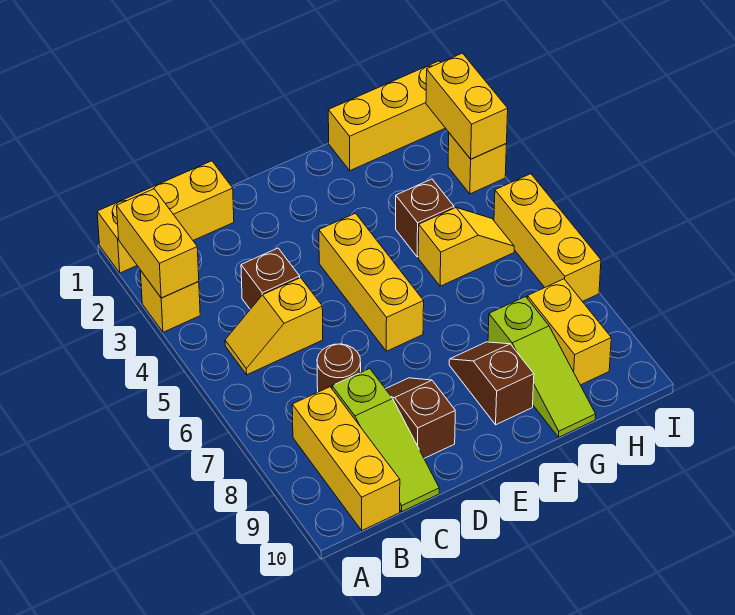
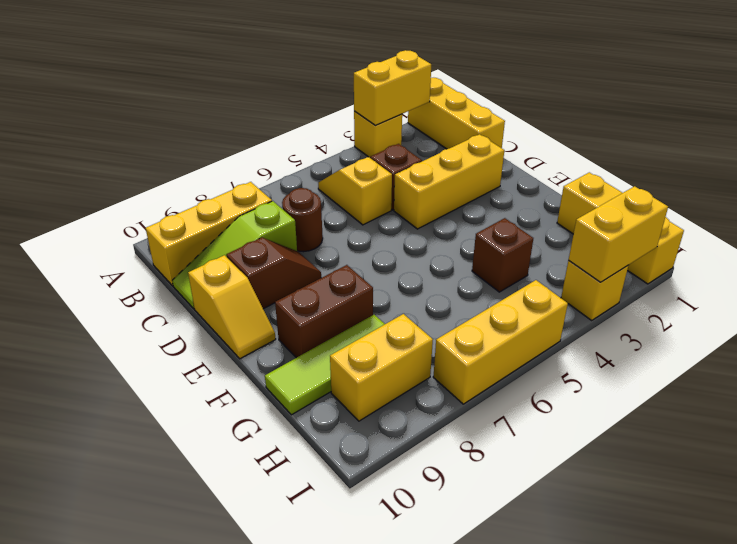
yellow 1x3 brick [319,213,424,351] -> yellow 1x3 brick moved to [394,134,504,229]
brown 1x2 slope [449,342,534,425] -> brown 1x2 brick [275,265,373,358]
yellow 1x2 slope [418,208,514,286] -> yellow 1x2 slope moved to [188,255,276,359]
lime 1x3 slope [488,297,596,437] -> lime 1x3 tile [265,315,385,415]

